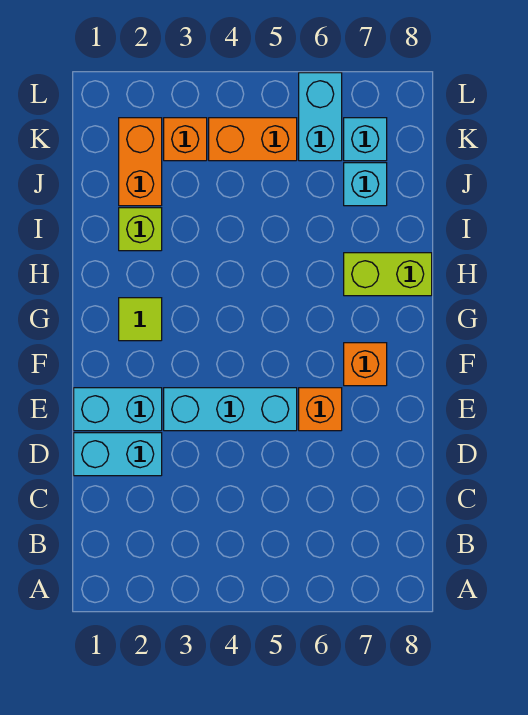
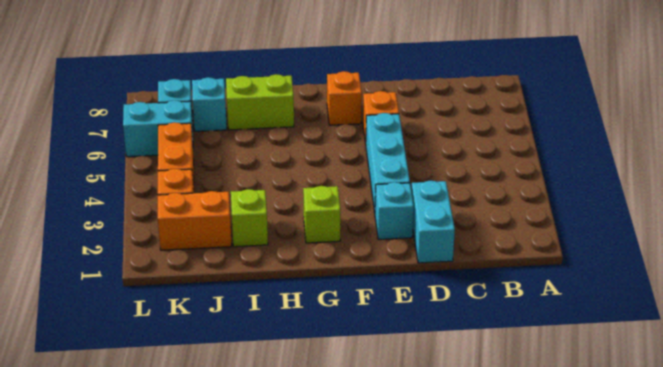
cyan 1x2 brick [74,388,162,431] -> cyan 1x1 brick [375,182,414,239]
lime 1x1 tile [119,298,162,341] -> lime 1x1 brick [303,186,340,243]
lime 1x2 brick [344,253,432,296] -> lime 1x2 brick turned to [226,74,294,130]

